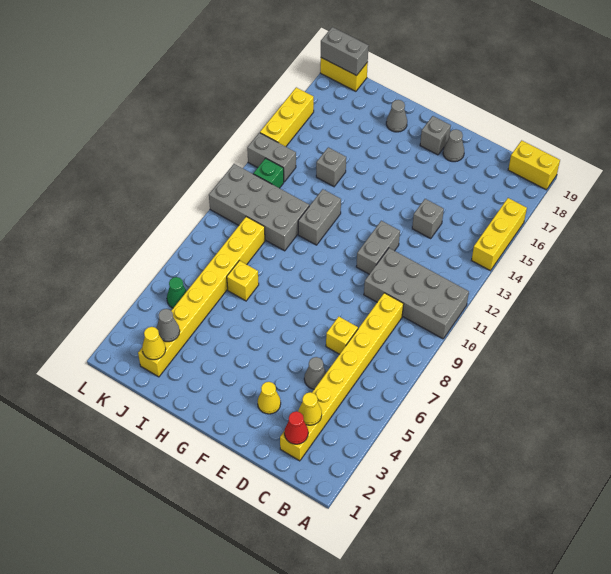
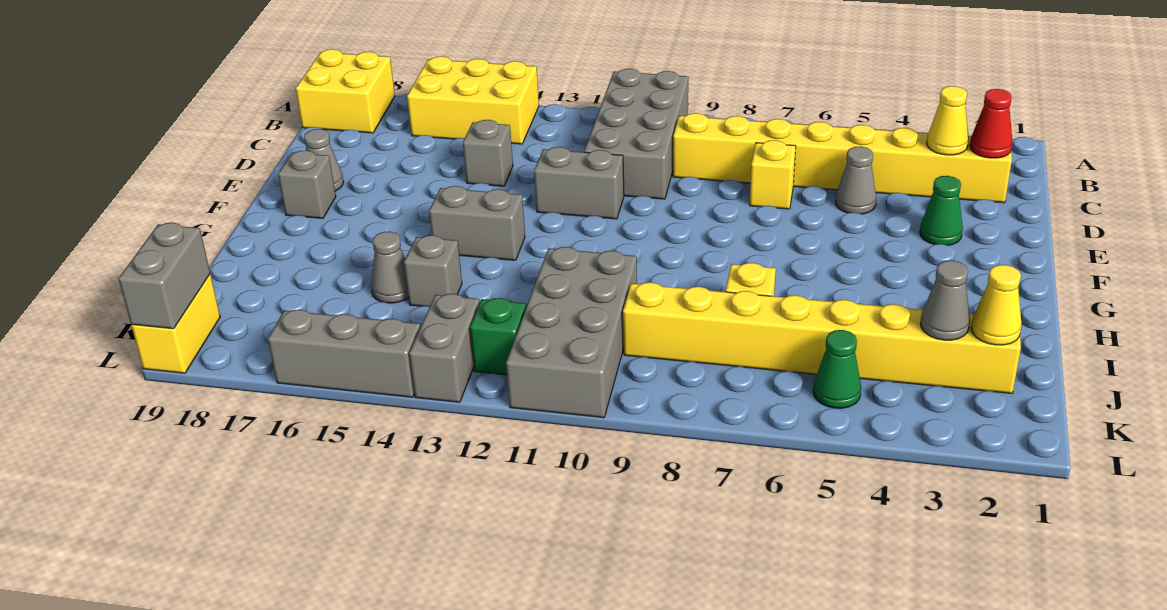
yellow 1x3 brick [472,198,527,271] -> yellow 2x3 brick [407,56,539,144]
yellow 1x2 brick [508,140,560,190] -> yellow 2x2 brick [296,49,395,133]
yellow 1x1 cone [258,382,281,414] -> green 1x1 cone [920,176,963,245]
grey 1x2 brick [298,189,341,245] -> grey 1x2 brick moved to [429,186,525,260]
grey 1x1 cone [386,100,407,132] -> grey 1x1 cone moved to [371,232,409,303]
yellow 1x3 brick [260,87,314,147] -> grey 1x3 brick [268,310,420,397]

